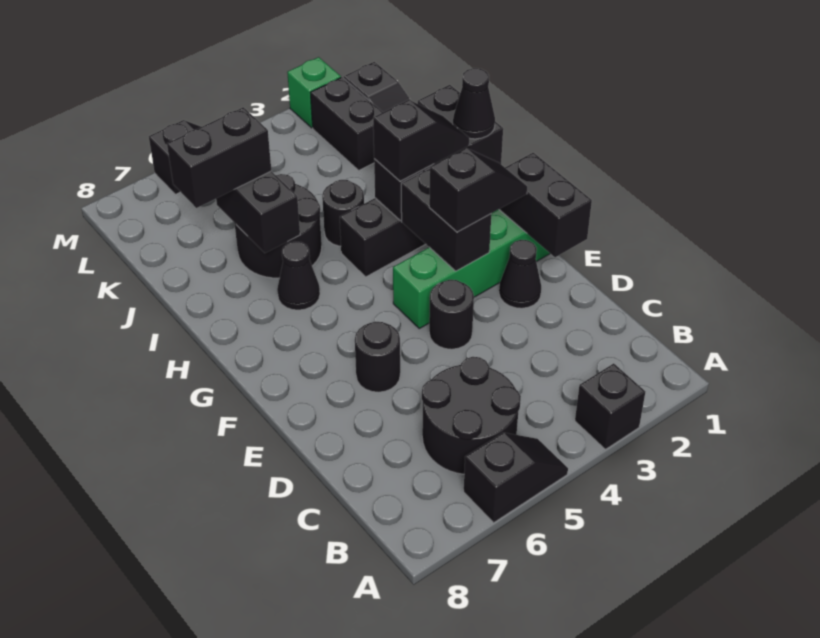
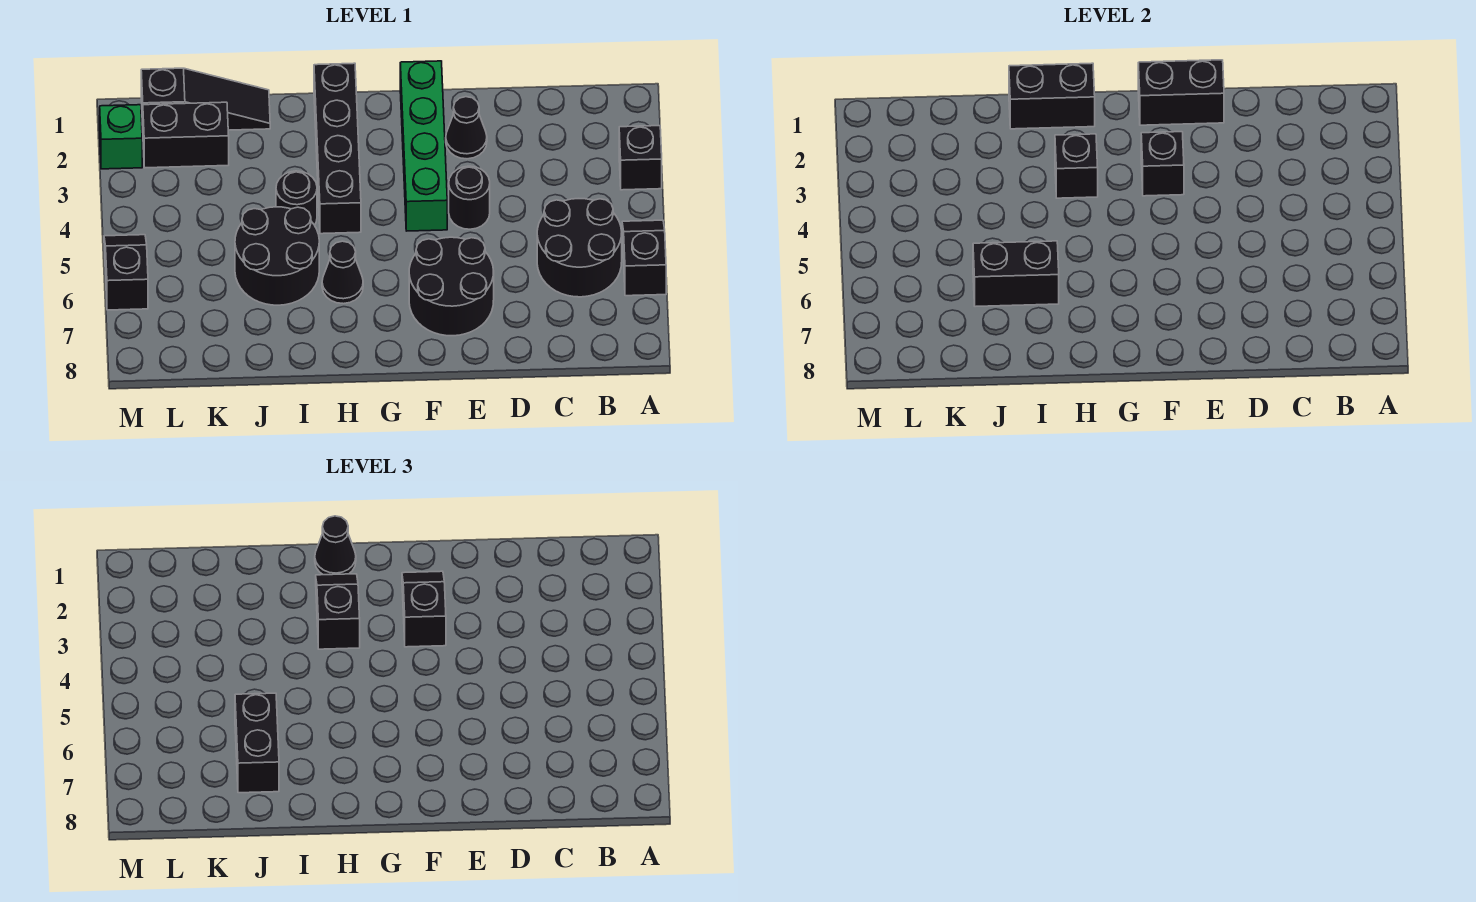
black 1x1 round brick [355,321,400,392] -> black 2x2 round brick [409,237,494,336]
black 1x2 brick [401,168,491,271] -> black 1x1 brick [1141,132,1184,196]

